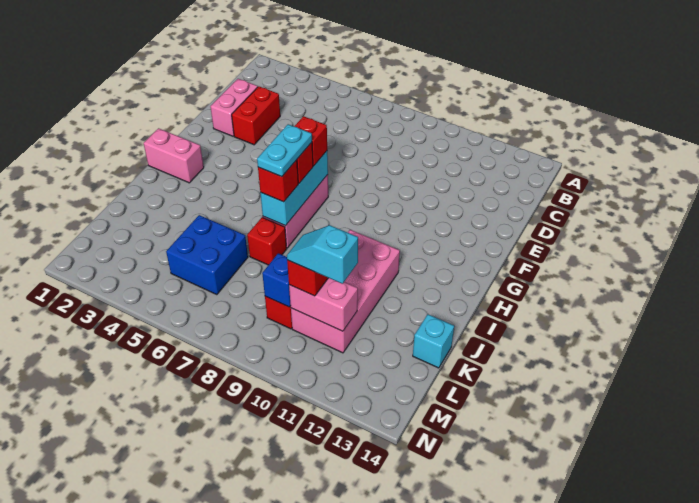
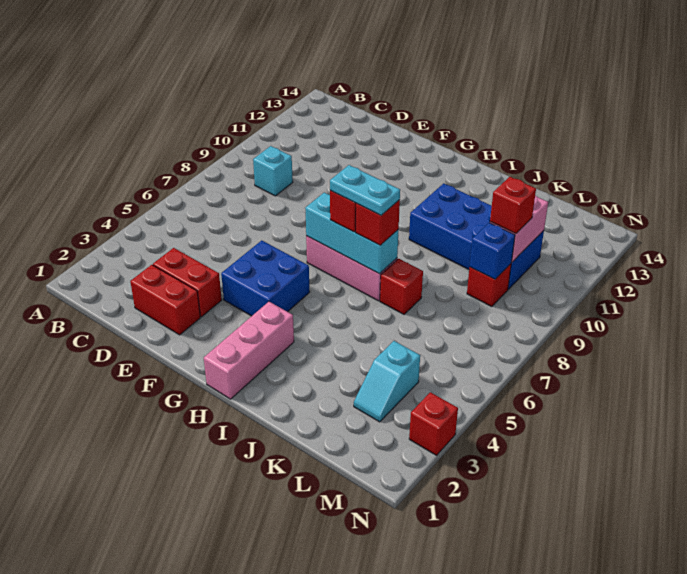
pink 1x2 brick [210,79,258,136] -> red 1x2 brick [130,265,200,335]
red 1x1 brick [294,116,327,166] -> red 1x1 brick moved to [409,392,458,455]
pink 1x2 brick [144,128,204,183] -> pink 1x3 brick [204,302,294,399]
pink 2x4 brick [291,230,400,353] -> blue 2x4 brick [409,183,544,289]
blue 2x2 brick [166,215,248,295] -> blue 2x2 brick moved to [221,240,310,316]
cyan 1x1 brick [413,314,454,368] -> cyan 1x1 brick moved to [253,146,293,196]
cyan 1x2 slope [287,225,358,284] -> cyan 1x2 slope moved to [354,341,420,422]

